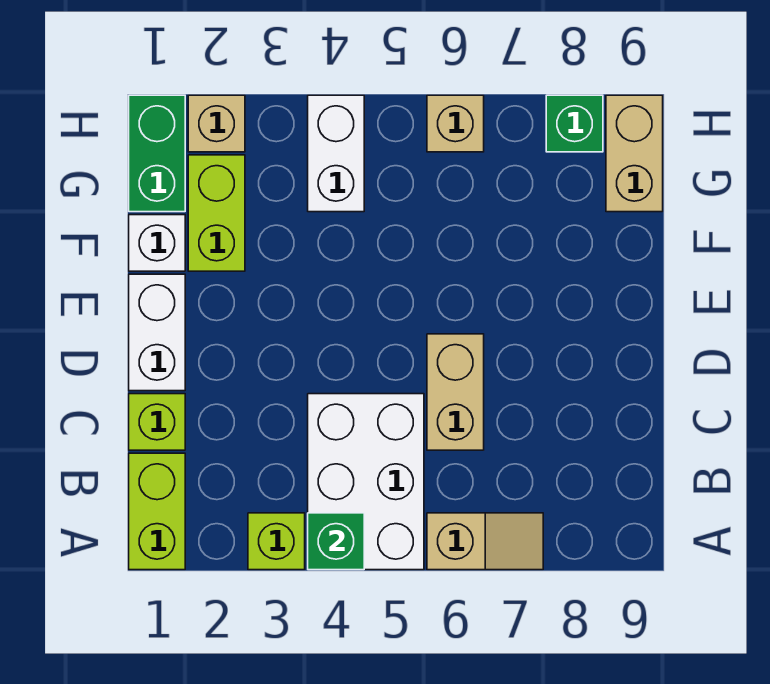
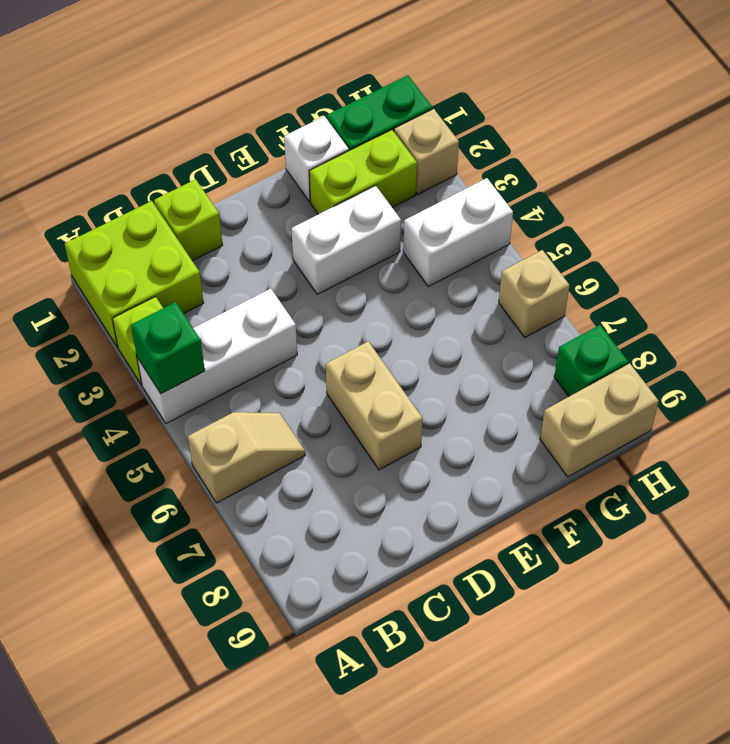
lime 1x2 brick [129,453,185,570] -> lime 2x2 brick [65,201,203,347]
white 2x3 brick [308,394,424,570] -> white 1x3 brick [137,289,297,423]
tan 1x2 slope [427,513,543,570] -> tan 1x2 slope turned to [188,412,305,503]
tan 1x2 brick [427,334,484,450] -> tan 1x2 brick turned to [326,341,423,470]
white 1x2 brick [129,274,185,391] -> white 1x2 brick moved to [292,186,401,294]

